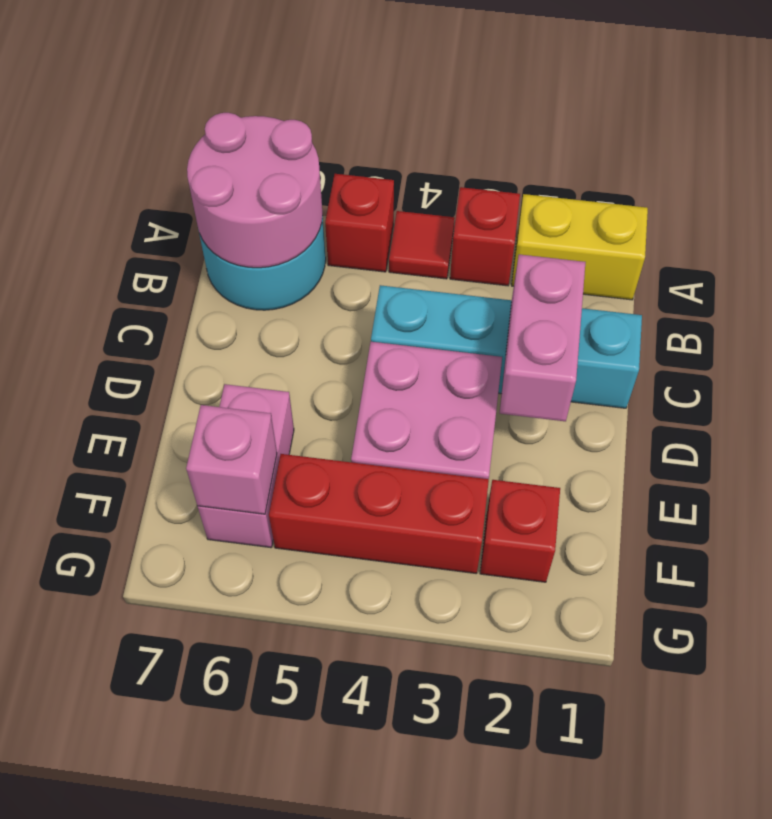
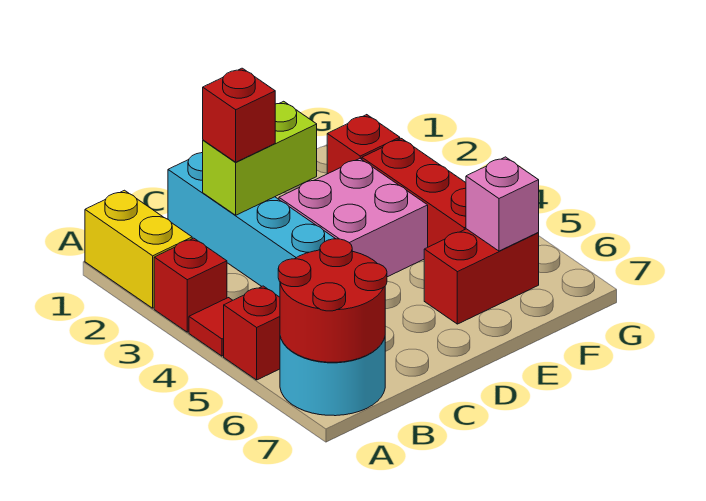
pink 2x2 round brick [187,113,323,268] -> red 2x2 round brick [278,239,387,362]
pink 1x2 brick [500,254,586,421] -> lime 1x2 brick [203,101,317,215]
none -> red 1x1 brick [203,68,275,162]
pink 1x2 brick [198,384,294,548] -> red 1x2 brick [424,229,539,324]

